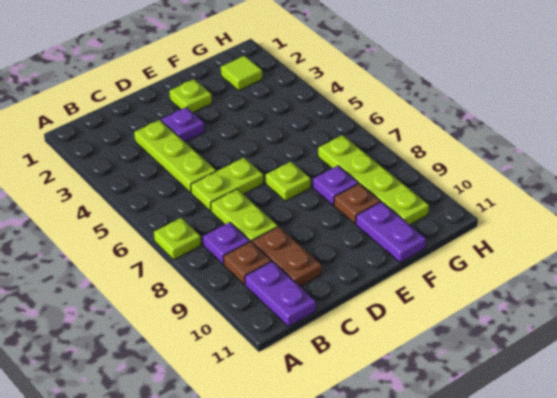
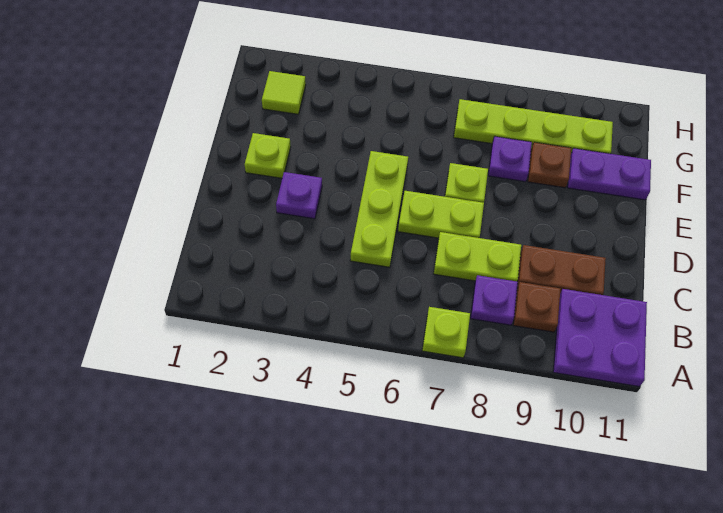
purple 1x2 plate [245,261,316,327] -> purple 2x2 plate [553,289,647,387]
lime 1x3 plate [134,120,216,193] -> lime 1x3 plate turned to [350,151,408,267]
lime 1x2 plate [191,158,263,211] -> lime 1x2 plate turned to [398,191,484,238]

